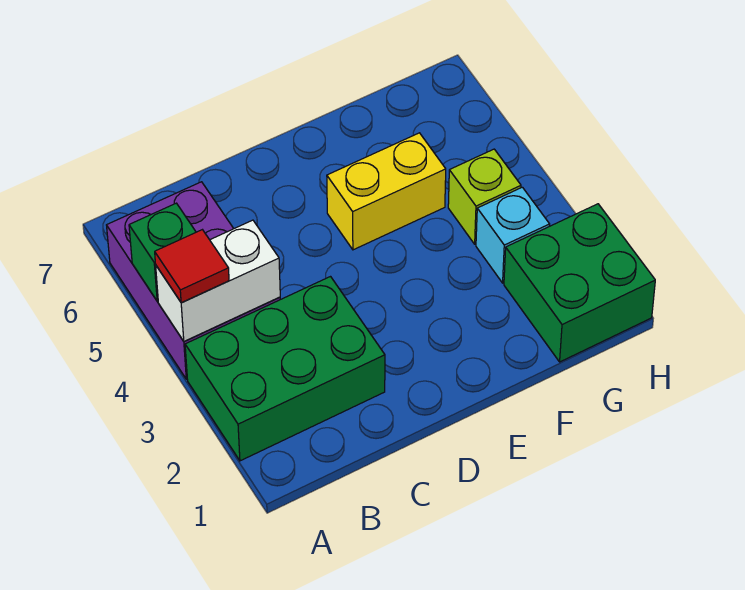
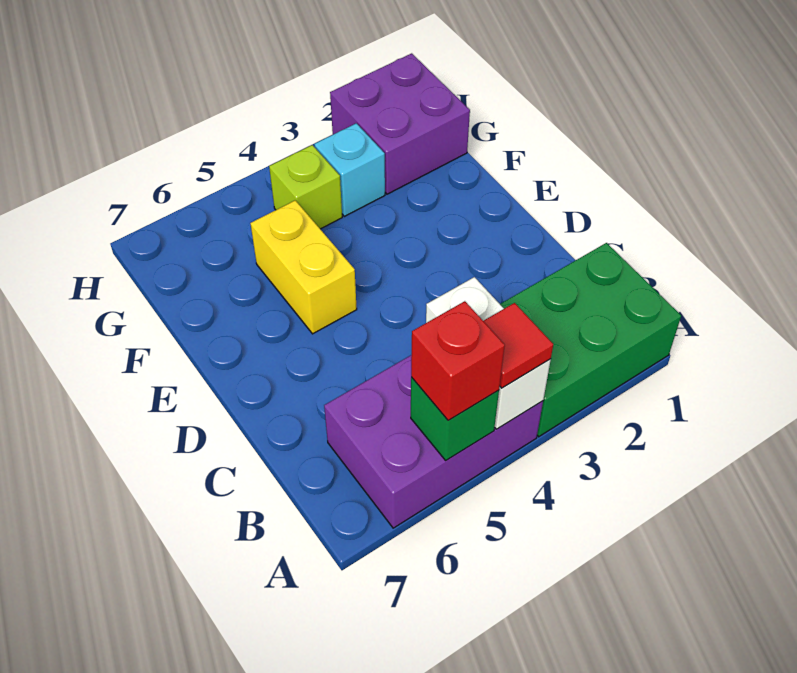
green 2x3 brick [185,277,385,461] -> green 2x3 brick turned to [500,243,681,437]
none -> red 1x1 brick [411,301,505,420]
green 2x2 brick [504,204,655,362] -> purple 2x2 brick [330,53,470,194]

